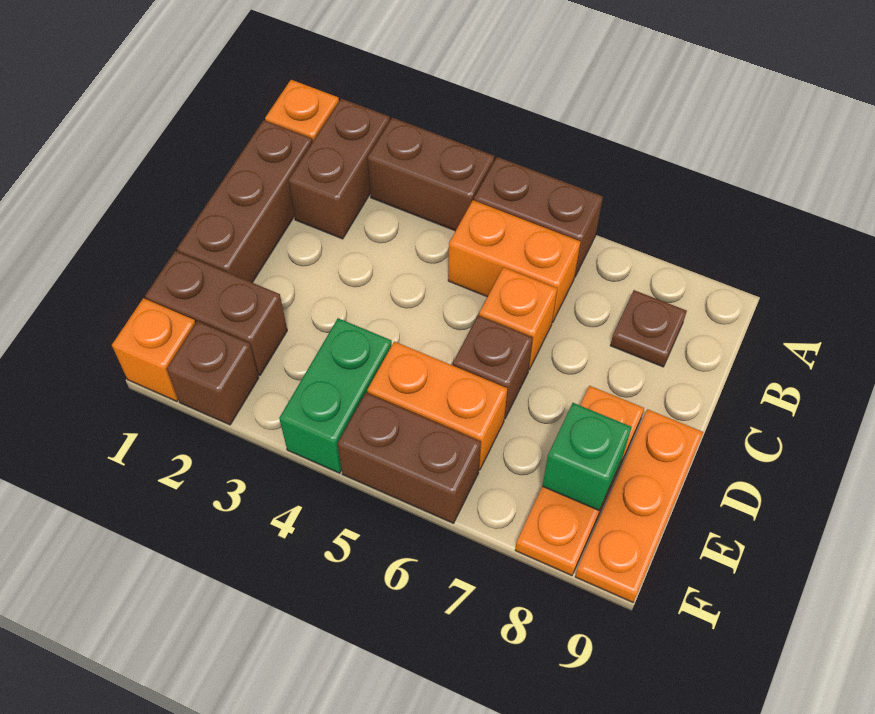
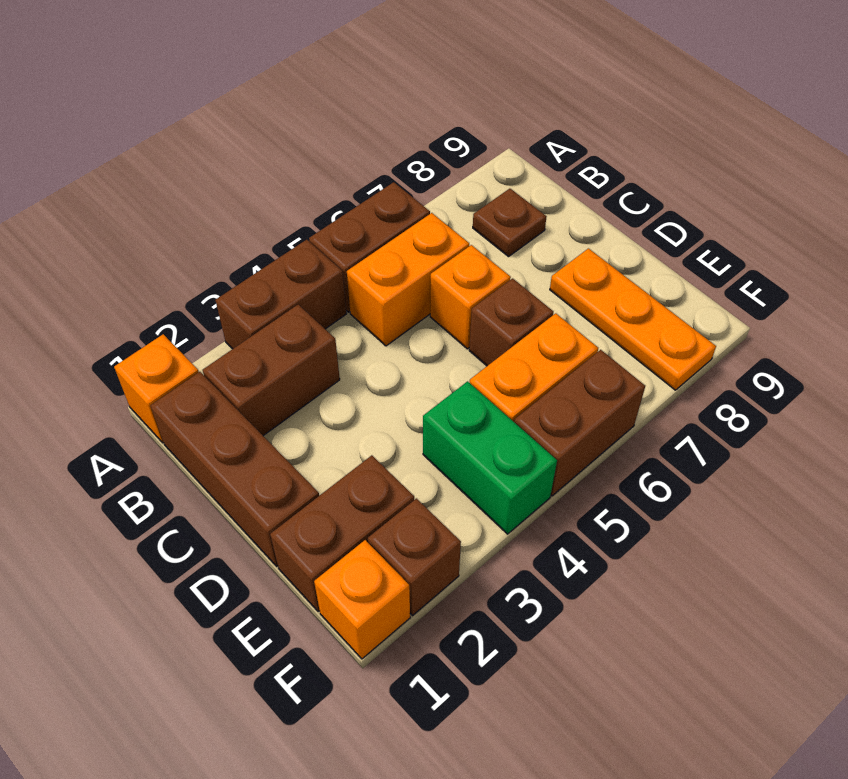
brown 1x2 brick [288,98,390,239] -> brown 1x2 brick turned to [203,304,340,436]
orange 1x3 plate [575,409,703,602] -> none
green 1x1 brick [542,403,632,510] -> none

